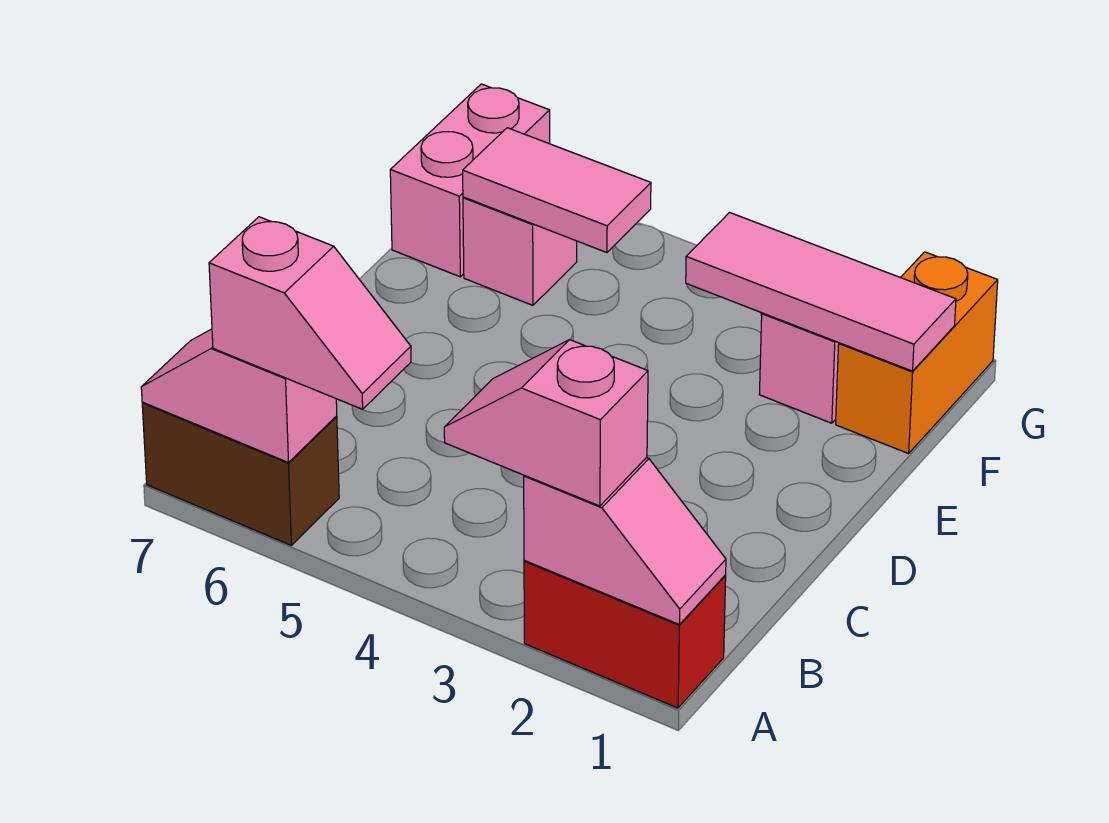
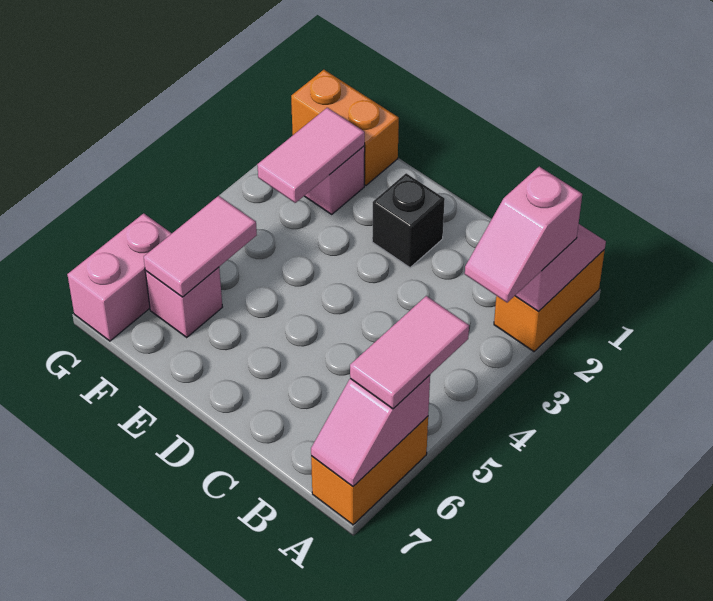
red 1x2 brick [524,561,726,708] -> orange 1x2 brick [494,250,605,352]
pink 1x2 slope [209,217,411,409] -> pink 1x2 tile [350,296,469,409]
brown 1x2 brick [142,403,339,545] -> orange 1x2 brick [311,416,428,525]
none -> black 1x1 brick [372,173,445,268]
pink 1x3 tile [686,213,956,371] -> pink 1x2 tile [257,108,365,203]
pink 1x2 brick [390,84,550,277] -> pink 1x2 brick turned to [67,213,172,341]

